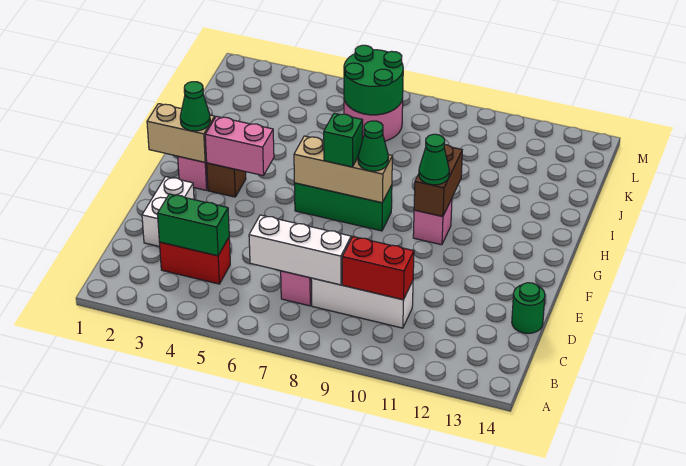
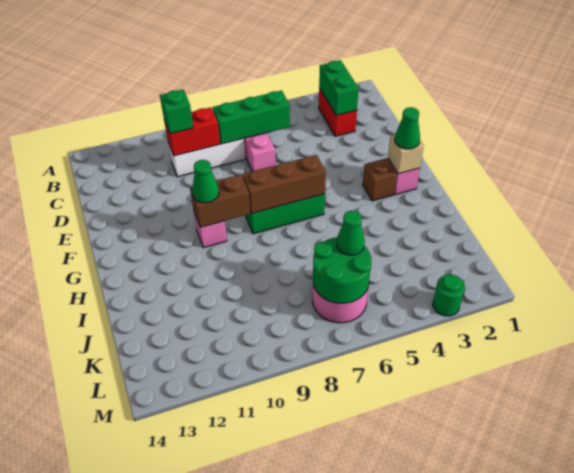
red 1x2 brick [160,238,230,284] -> red 1x2 brick turned to [319,88,357,136]
green 1x2 brick [158,194,229,256] -> green 1x2 brick turned to [319,60,359,115]
white 1x3 brick [249,215,351,285] -> green 1x3 brick [213,90,290,144]
white 1x2 brick [142,177,194,247] -> none
green 1x1 round brick [512,283,545,334] -> green 1x1 round brick moved to [433,274,465,316]
tan 1x2 brick [147,104,215,162] -> tan 1x1 brick [388,135,424,174]
pink 1x2 brick [205,116,274,176] -> none
tan 1x3 brick [294,136,392,203] -> brown 1x3 brick [242,155,326,213]
green 1x1 brick [324,113,363,167] -> green 1x1 brick moved to [160,90,193,134]
green 1x1 cone [358,121,389,171] -> green 1x1 cone moved to [337,211,365,255]
brown 1x2 brick [414,145,462,216] -> brown 1x2 brick turned to [190,175,250,227]

